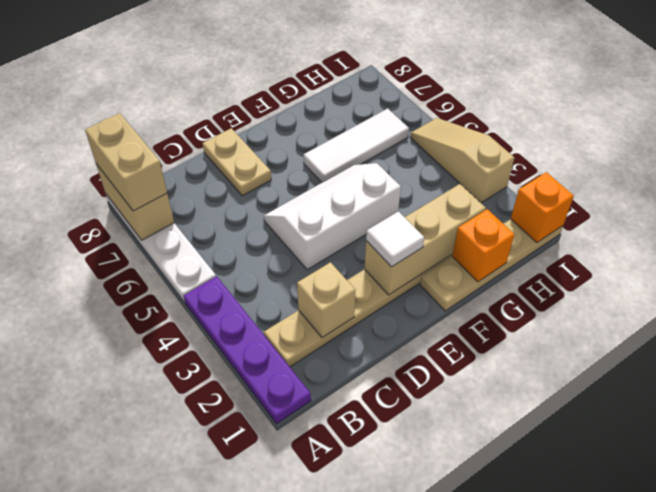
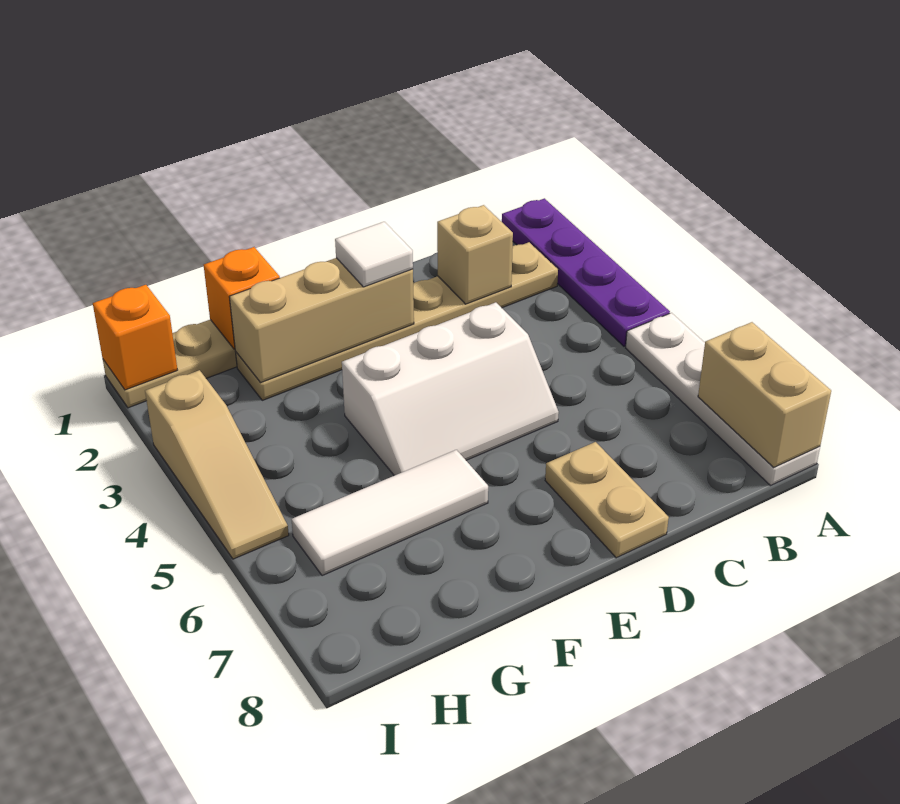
tan 1x2 brick [85,113,167,211] -> none

